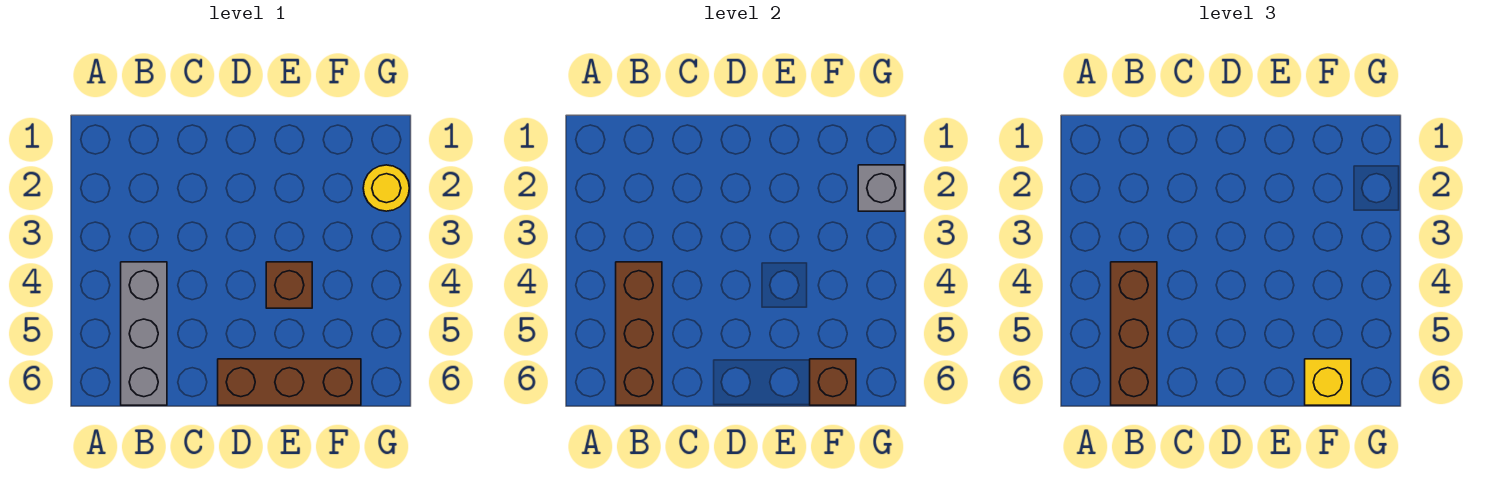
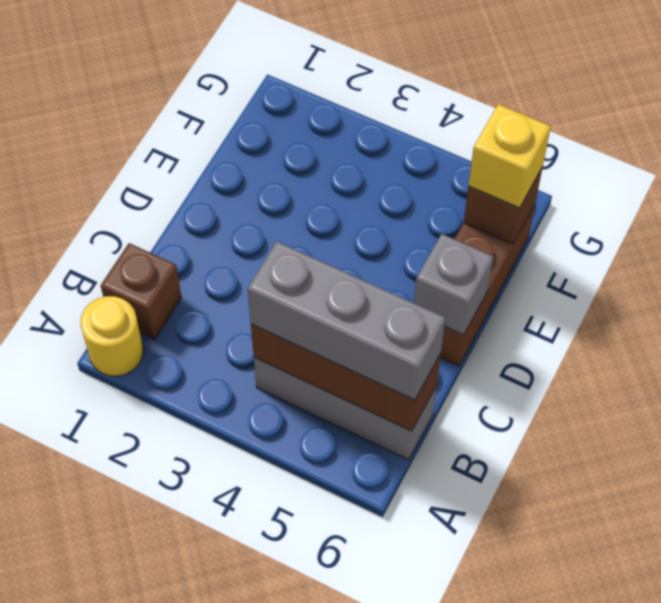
brown 1x3 brick [1111,262,1157,405] -> grey 1x3 brick [248,242,445,400]
brown 1x1 brick [266,262,312,308] -> brown 1x1 brick moved to [101,243,181,339]
yellow 1x1 round brick [363,165,409,211] -> yellow 1x1 round brick moved to [81,296,143,376]
grey 1x1 brick [858,165,904,211] -> grey 1x1 brick moved to [414,234,493,335]

